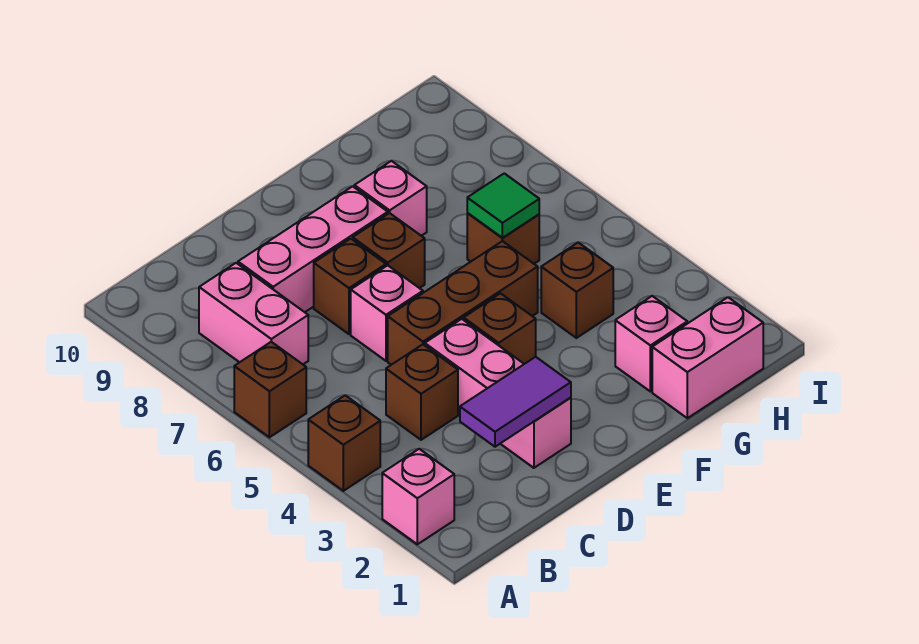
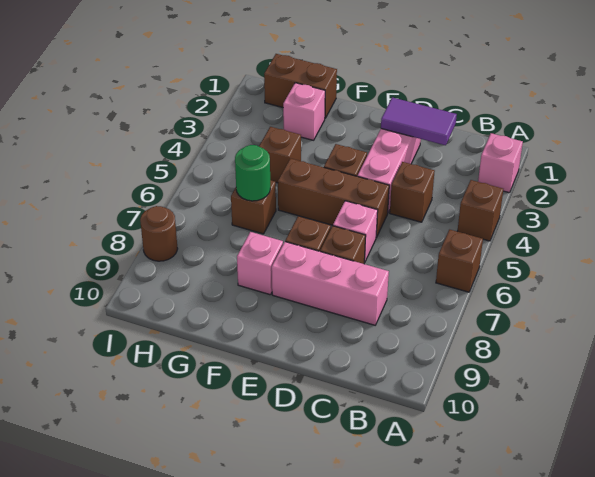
pink 1x2 brick [199,263,308,364] -> none
pink 1x2 brick [652,297,763,418] -> brown 1x2 brick [264,54,337,118]
green 1x1 tile [467,173,539,238] -> green 1x1 round brick [235,145,270,201]
none -> brown 1x1 round brick [140,206,178,261]

